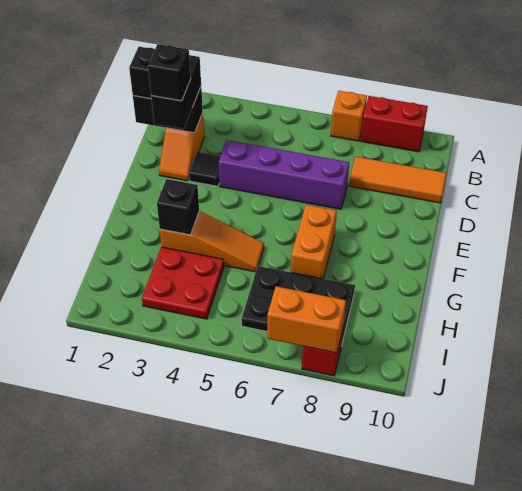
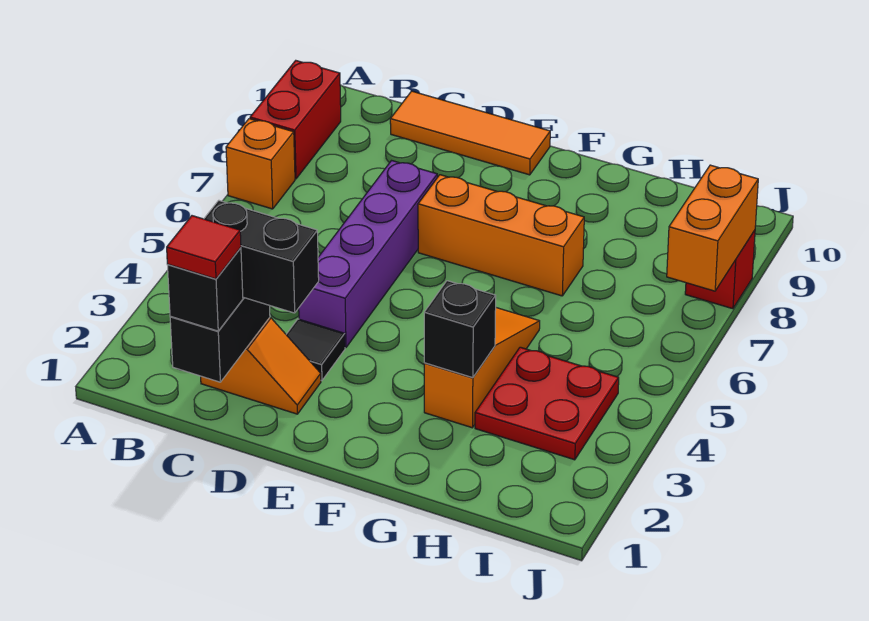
none -> red 1x1 tile [167,216,241,279]
orange 1x3 tile [349,157,447,203] -> orange 1x3 tile turned to [390,91,550,175]
black 1x1 brick [148,44,191,101] -> none
orange 1x2 brick [291,205,337,279] -> orange 1x3 brick [418,175,584,296]
black 2x3 plate [241,266,355,346] -> none

